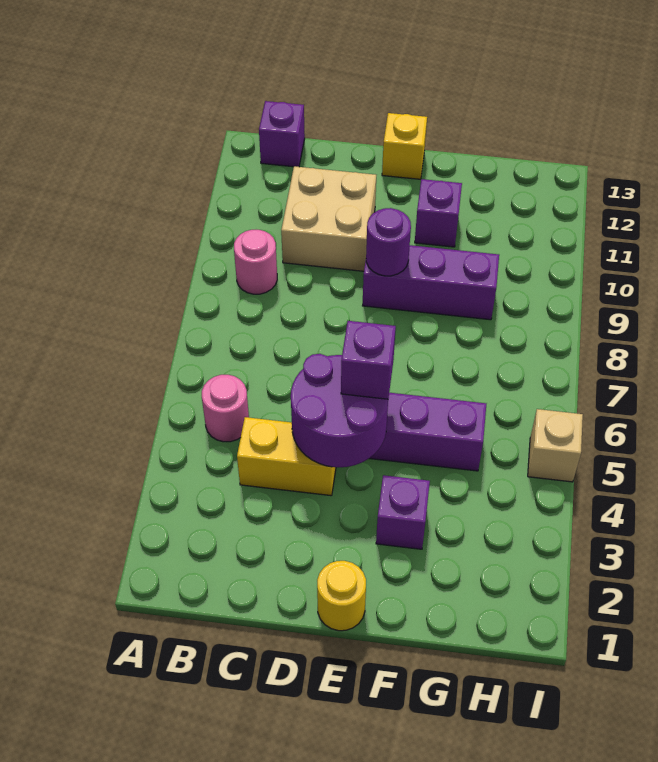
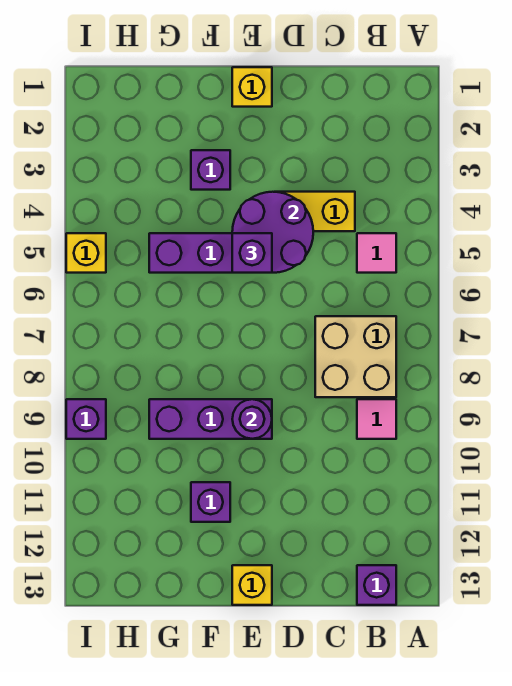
pink 1x1 round brick [202,375,249,442] -> pink 1x1 tile [357,233,396,273]
pink 1x1 round brick [234,230,277,294] -> pink 1x1 tile [357,399,396,439]
tan 2x2 brick [281,166,376,271] -> tan 2x2 brick moved to [315,316,396,397]
yellow 1x1 round brick [317,561,366,631] -> yellow 1x1 brick [232,67,272,107]
tan 1x1 brick [528,409,583,482] -> yellow 1x1 brick [66,233,106,273]
none -> purple 1x1 brick [66,399,106,439]

